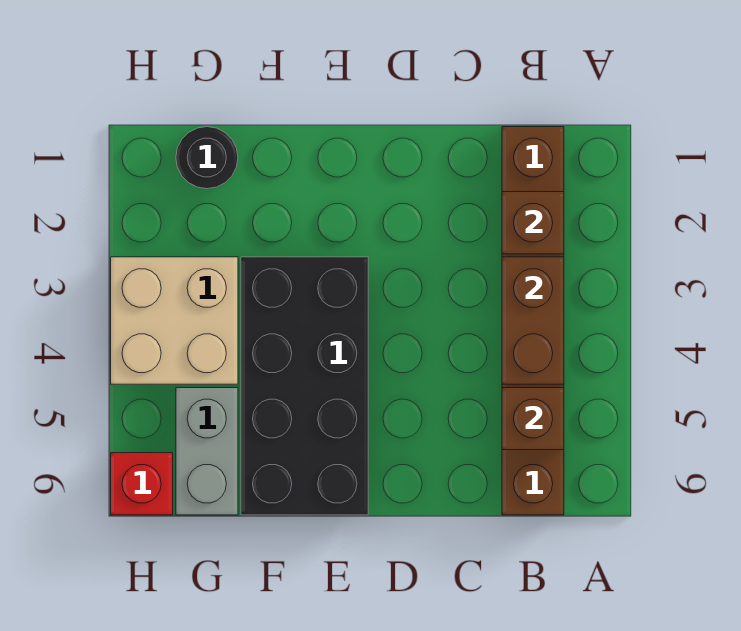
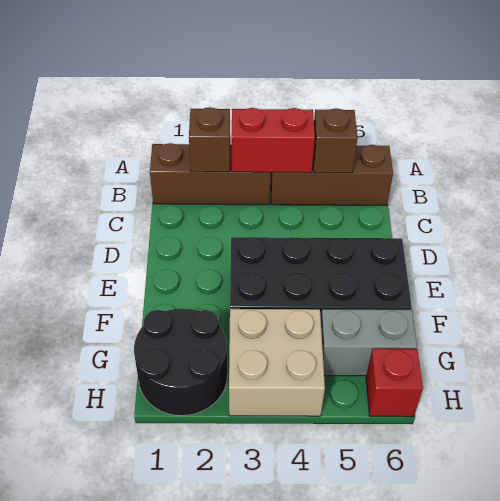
brown 1x2 brick [502,257,564,384] -> red 1x2 brick [232,108,315,173]
black 1x1 round brick [176,127,238,189] -> black 2x2 round brick [134,309,228,416]

